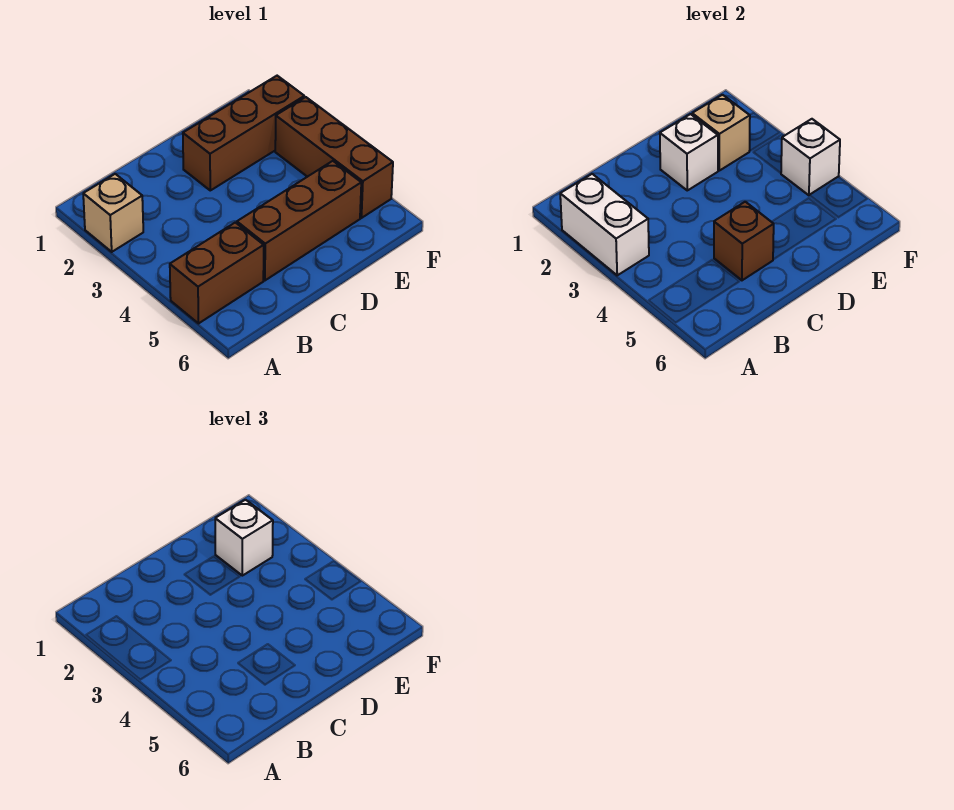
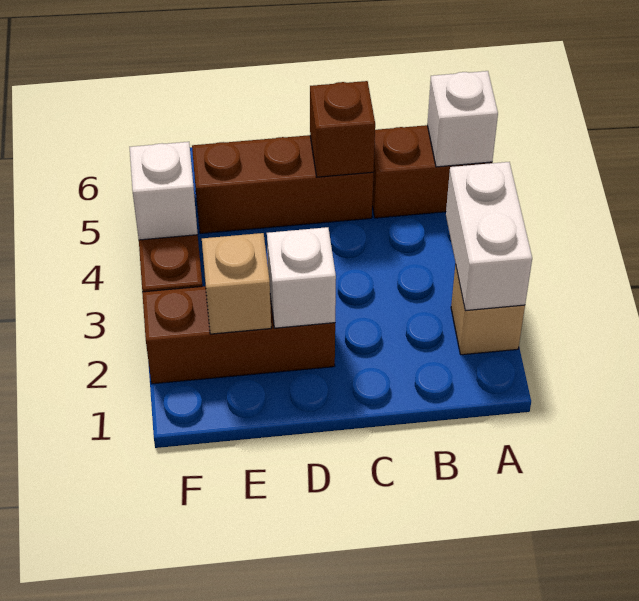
white 1x1 brick [215,500,273,576] -> white 1x1 brick moved to [427,71,498,167]

